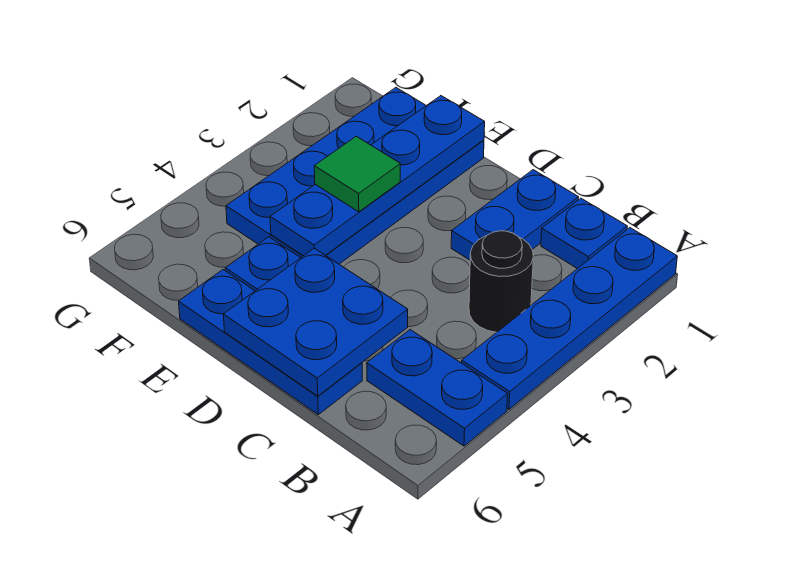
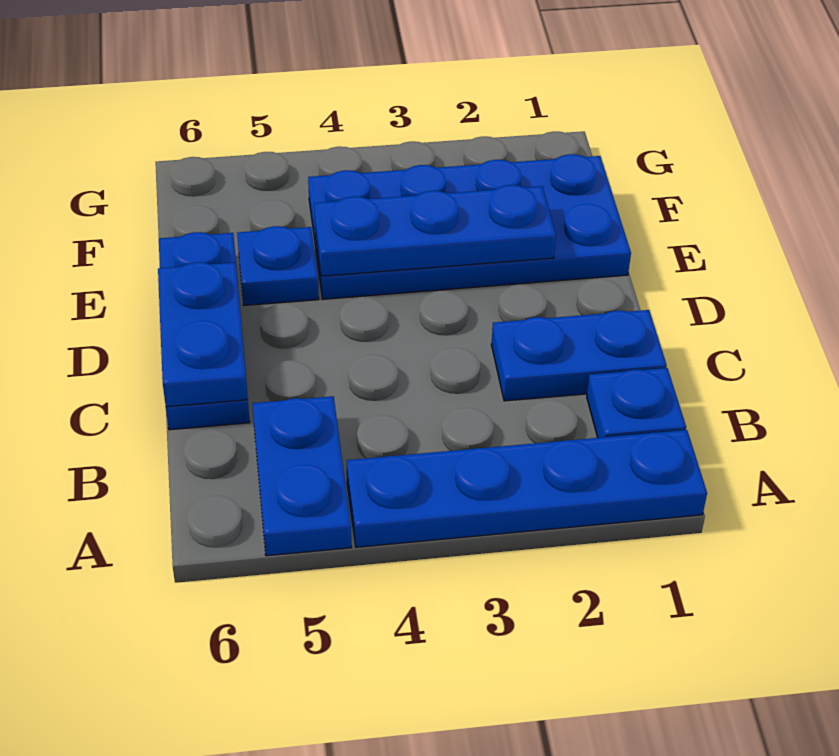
black 1x1 round brick [469,231,533,332] -> none
blue 2x2 plate [223,248,408,396] -> blue 1x2 plate [158,262,248,407]
blue 1x4 plate [270,96,485,256] -> blue 1x3 plate [314,185,556,276]
green 1x1 tile [314,136,400,212] -> none

